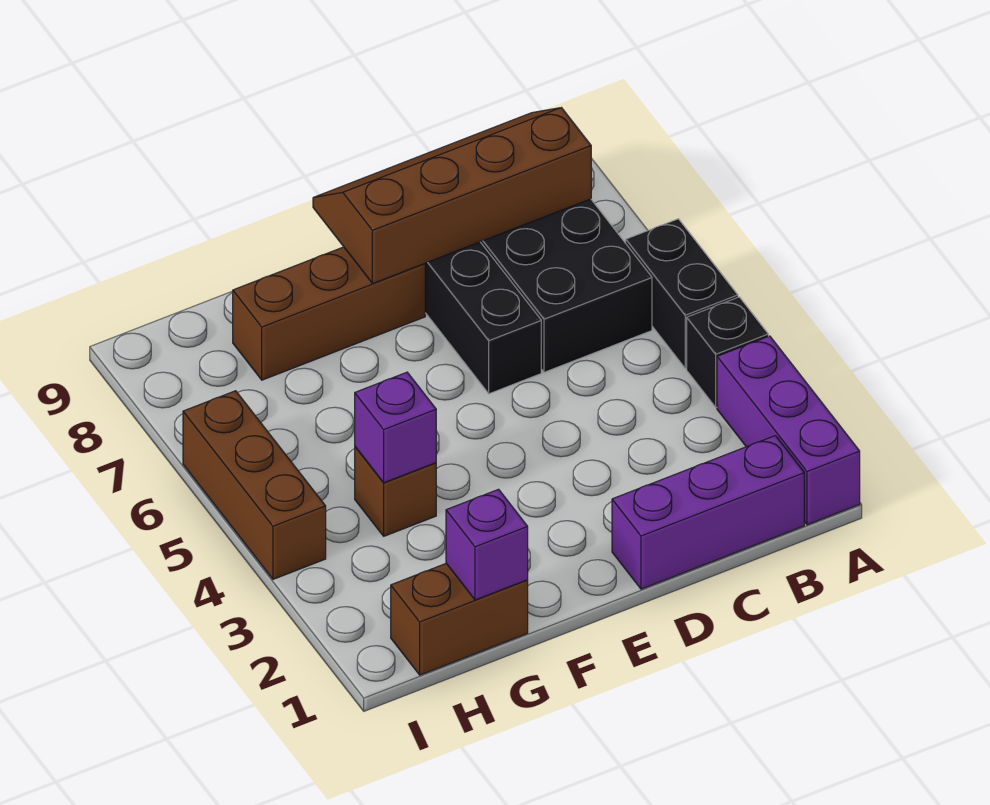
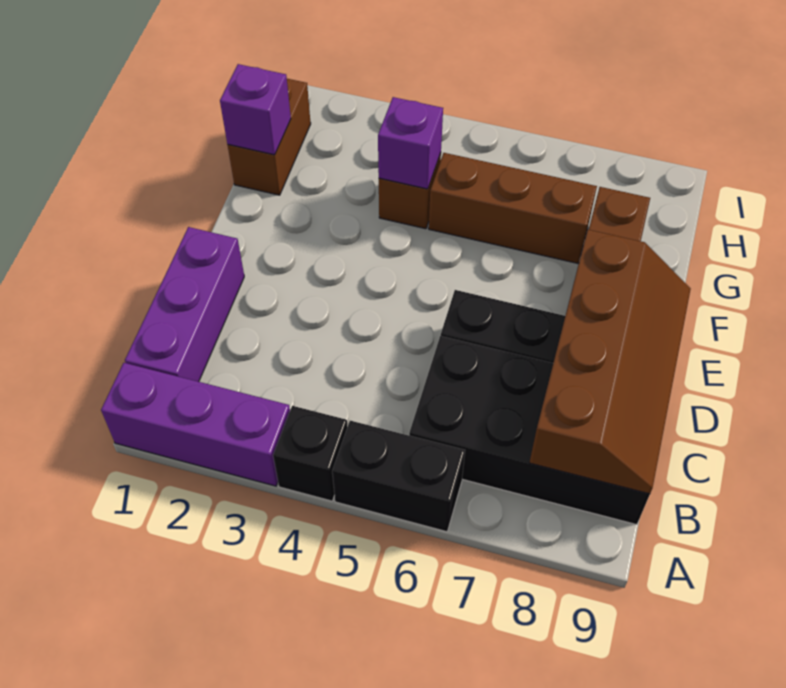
brown 1x3 brick [183,391,326,579] -> brown 1x3 brick moved to [429,153,597,264]

